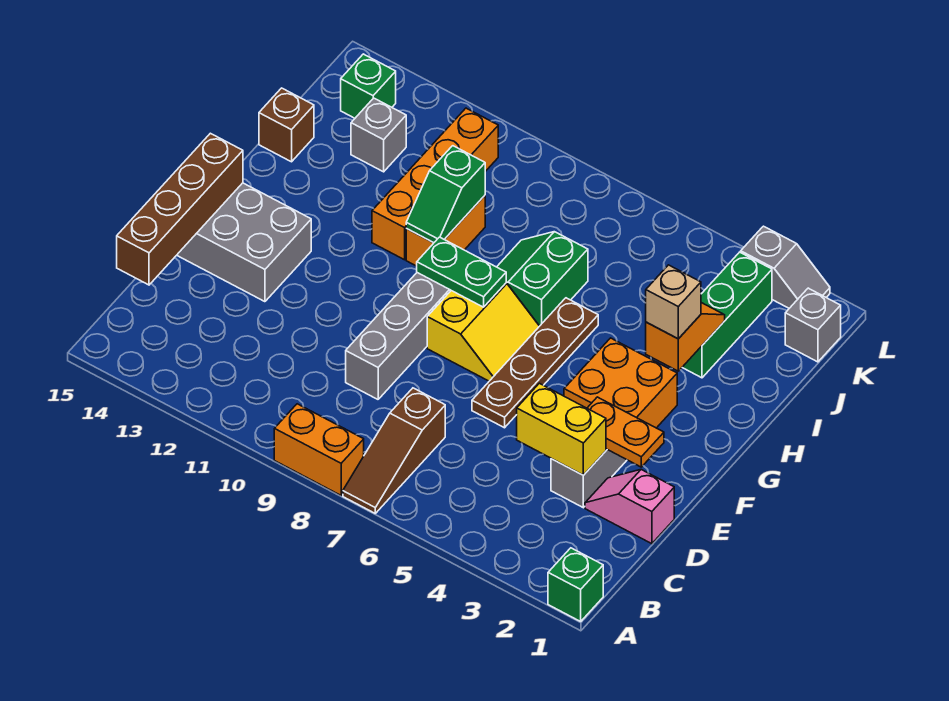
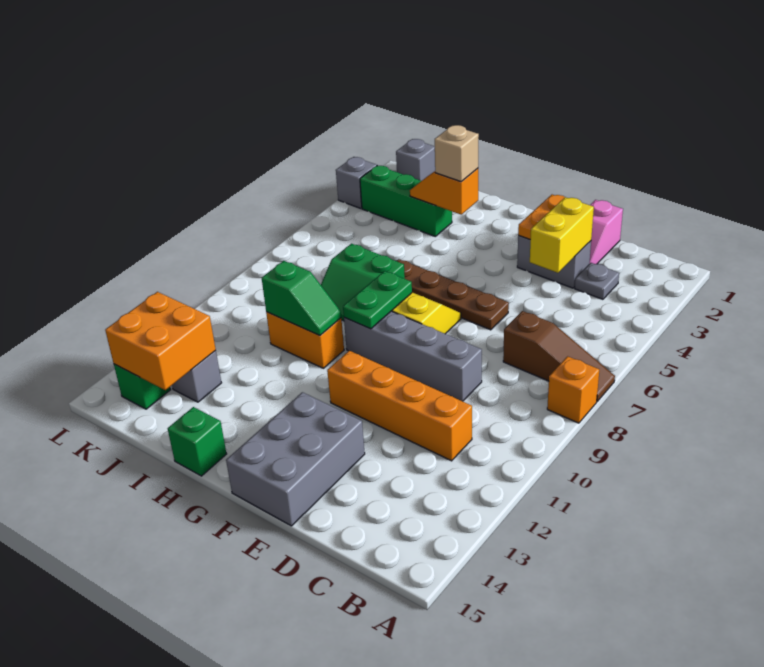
green 1x1 brick [548,548,603,621] -> green 1x1 brick moved to [168,407,226,476]
orange 1x2 brick [274,404,364,495] -> orange 1x1 brick [547,356,599,423]
none -> grey 1x1 plate [575,263,619,299]
brown 1x4 brick [117,133,243,285] -> none
orange 2x2 brick [564,338,677,428] -> orange 2x2 brick moved to [105,292,216,390]
orange 1x4 brick [372,108,498,260] -> orange 1x4 brick moved to [327,351,472,461]
brown 1x1 brick [259,88,314,162] -> none

